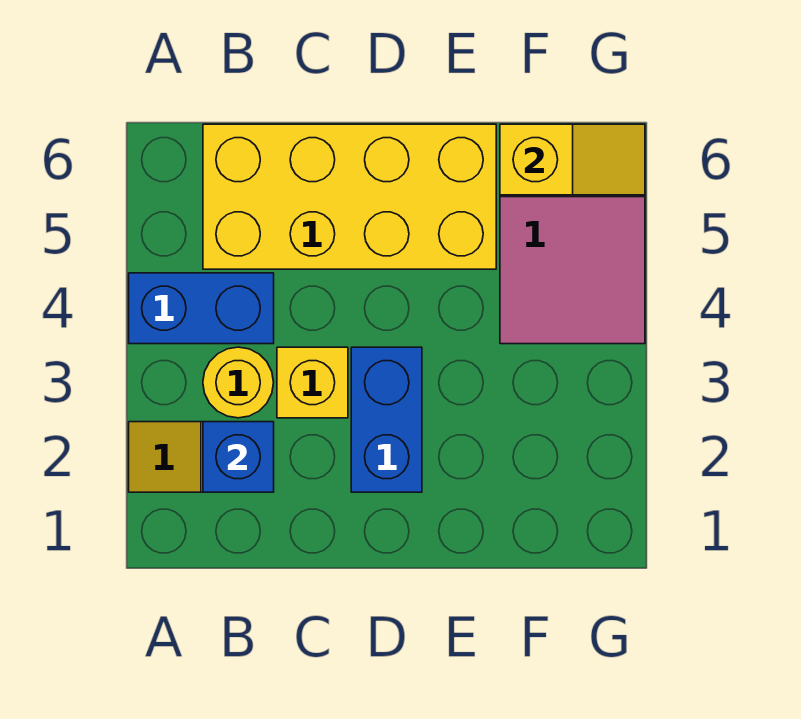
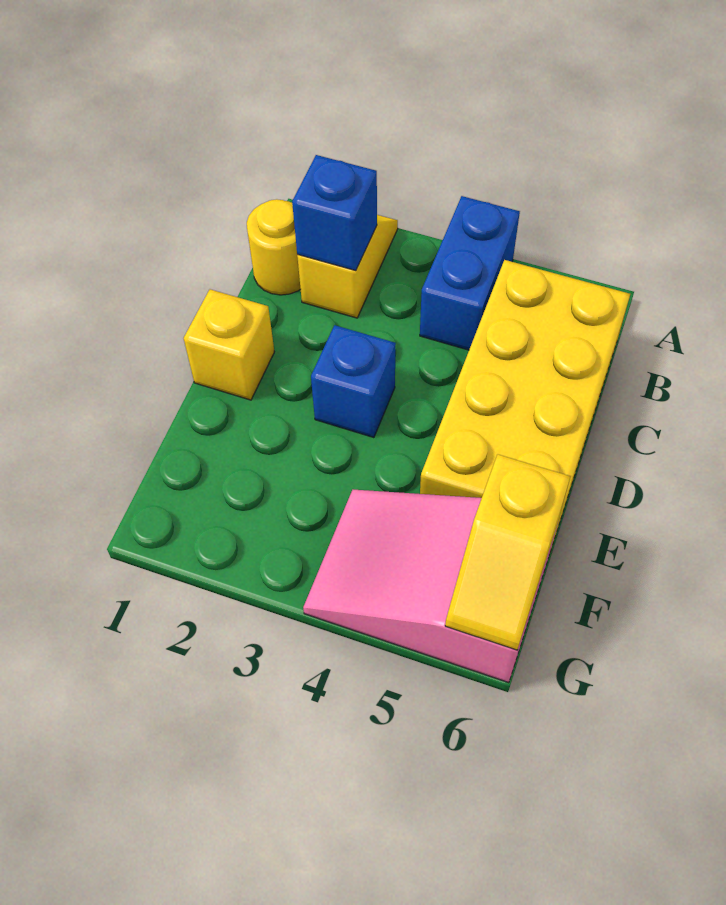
yellow 1x1 round brick [203,347,274,418] -> yellow 1x1 round brick moved to [247,199,300,295]
yellow 1x1 brick [277,347,348,418] -> yellow 1x1 brick moved to [184,289,274,400]
blue 1x2 brick [351,347,422,492] -> blue 1x1 brick [311,325,396,438]

